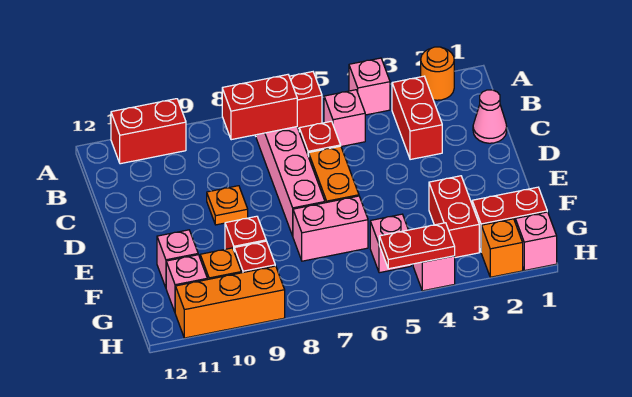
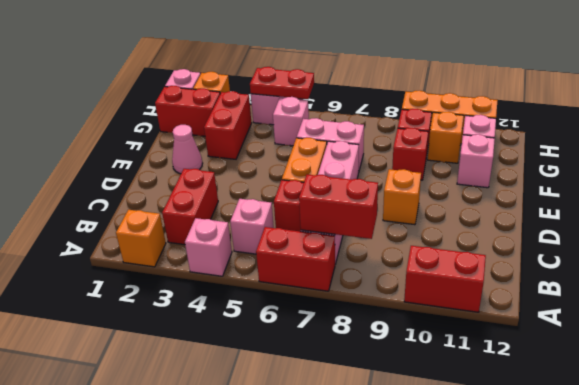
orange 1x1 round brick [421,47,454,100] -> orange 1x1 brick [116,210,166,267]
pink 1x1 cone [473,90,507,143] -> pink 1x1 cone moved to [172,125,203,174]
orange 1x1 plate [207,186,248,225] -> orange 1x1 brick [383,169,421,225]

